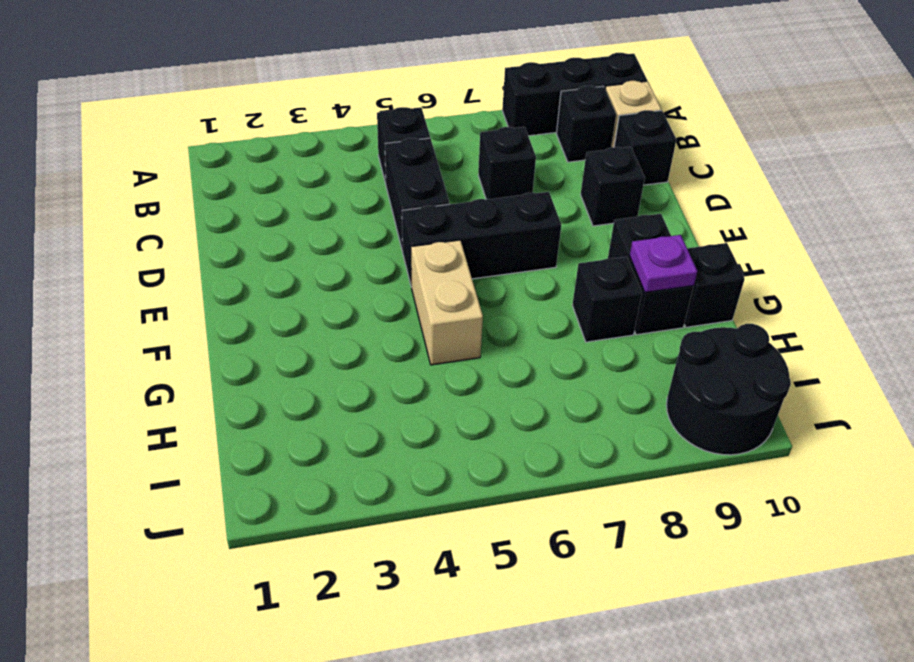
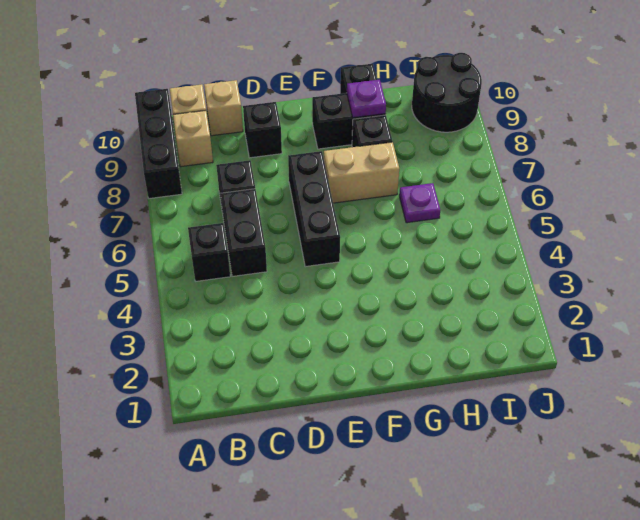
black 1x1 brick [556,86,616,162] -> tan 1x1 brick [173,111,213,167]
black 1x2 brick [385,138,450,251] -> black 1x2 brick turned to [221,189,267,276]
black 1x1 brick [614,110,676,185] -> tan 1x1 brick [204,80,243,136]
tan 1x2 brick [411,240,483,365] -> tan 1x2 brick moved to [324,142,399,203]
none -> purple 1x1 plate [399,183,440,223]

